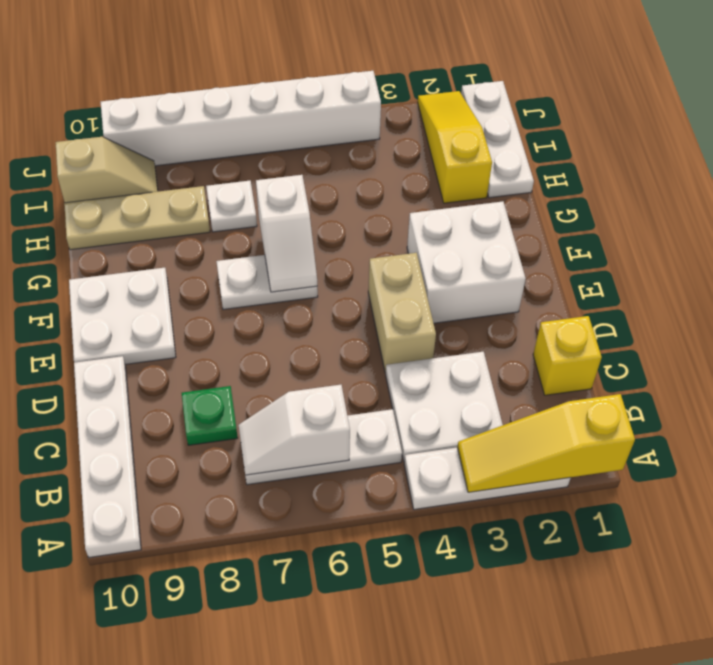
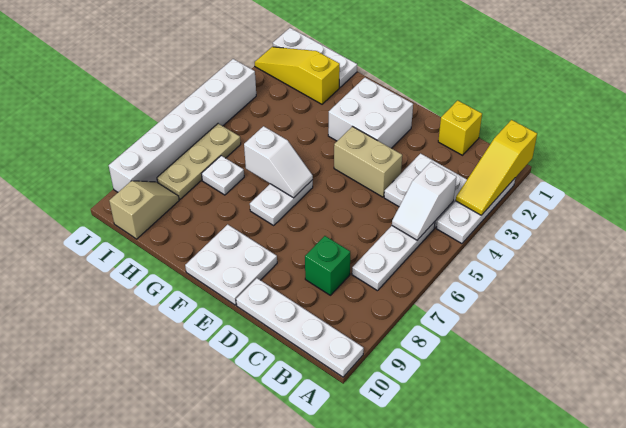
white 1x2 slope [239,385,350,475] -> white 1x2 slope moved to [392,162,457,240]
green 1x1 plate [182,386,238,445] -> green 1x1 brick [305,236,350,295]
tan 1x3 plate [64,186,210,250] -> tan 1x3 plate moved to [157,124,241,199]

